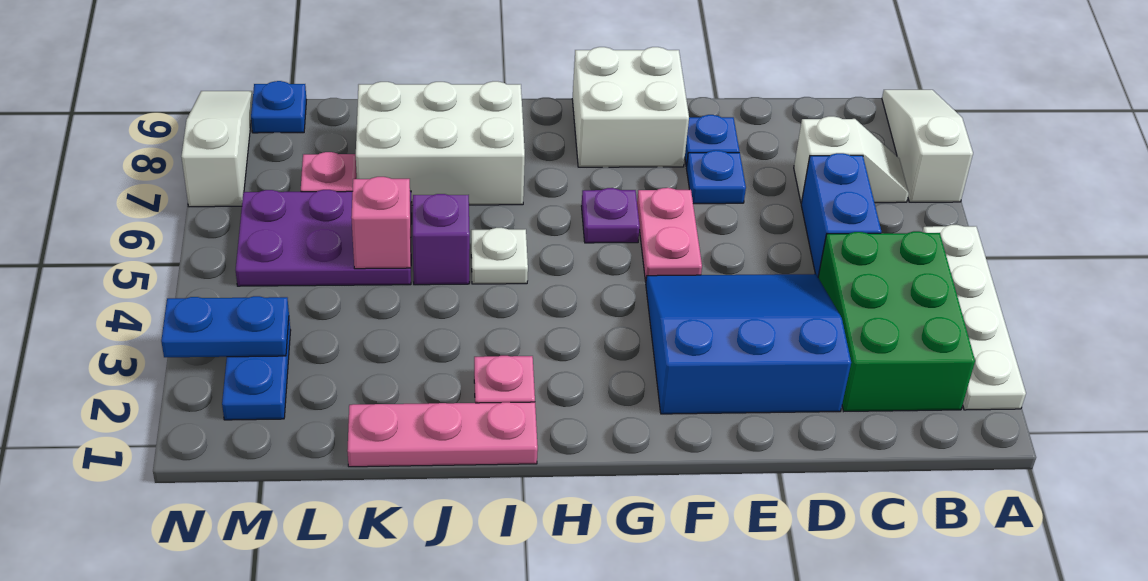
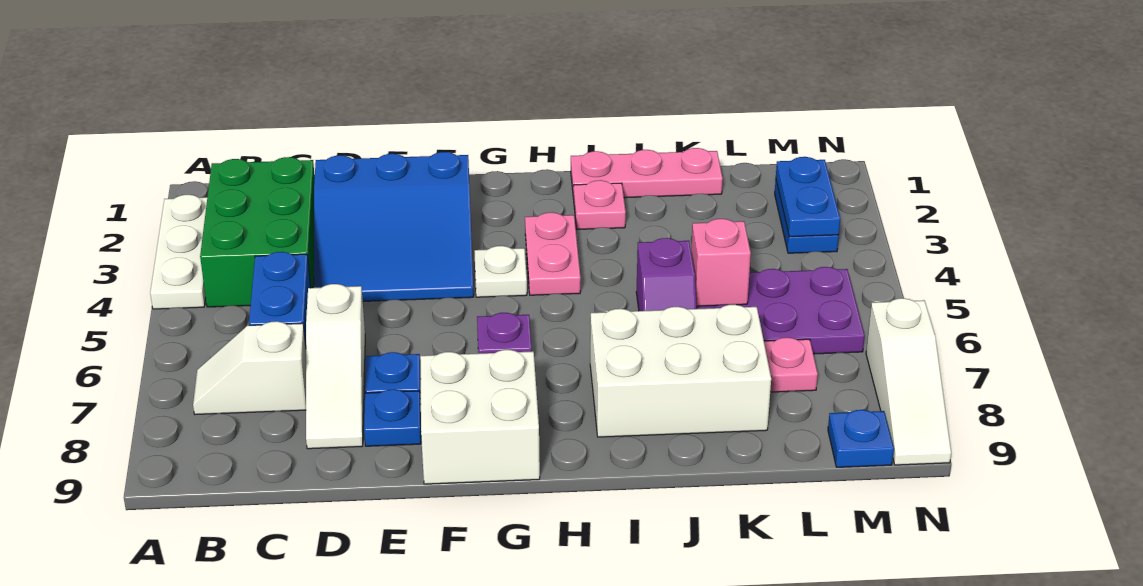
white 1x4 plate [922,225,1026,410] -> white 1x3 plate [150,195,207,309]
white 1x3 slope [882,90,973,202] -> white 1x3 slope moved to [306,284,365,449]
pink 1x2 plate [637,188,702,282] -> pink 1x2 plate moved to [525,212,581,295]
white 1x1 plate [471,228,528,284] -> white 1x1 plate moved to [474,246,527,297]
blue 1x2 plate [161,296,289,357] -> blue 1x2 plate turned to [776,157,840,237]

